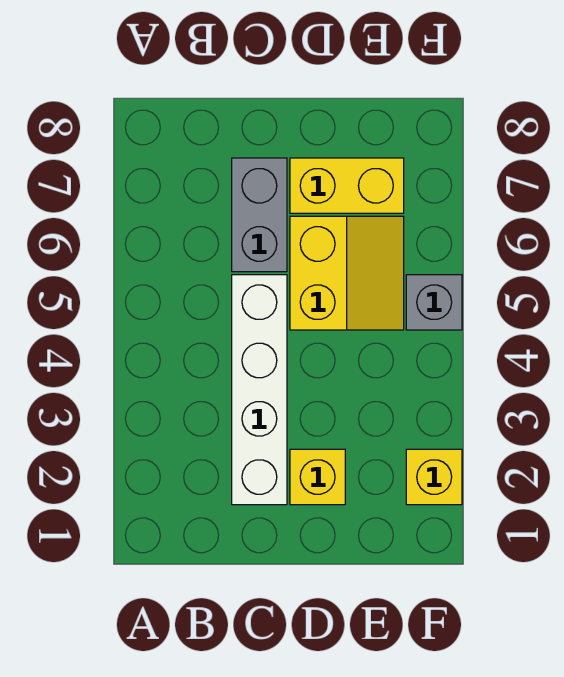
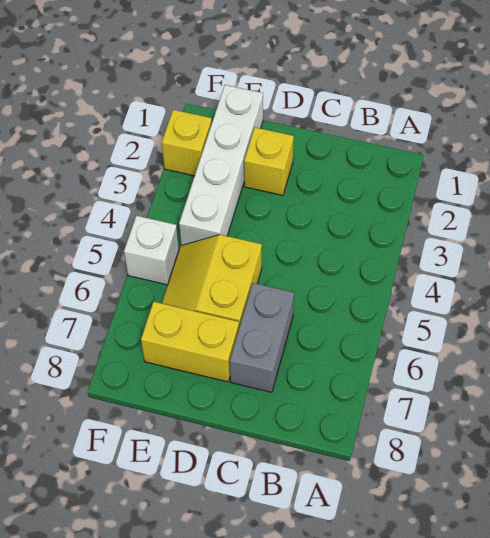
white 1x4 brick [232,275,287,505] -> white 1x4 brick moved to [179,85,263,245]
grey 1x1 brick [406,275,462,330] -> white 1x1 brick [124,216,179,285]

